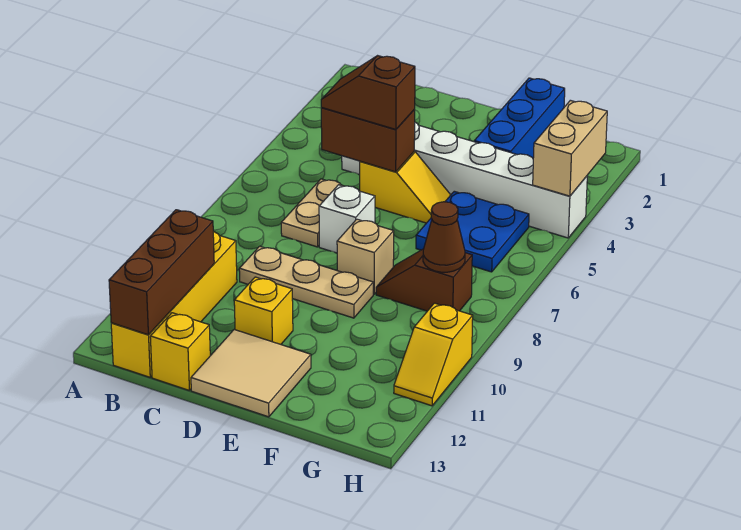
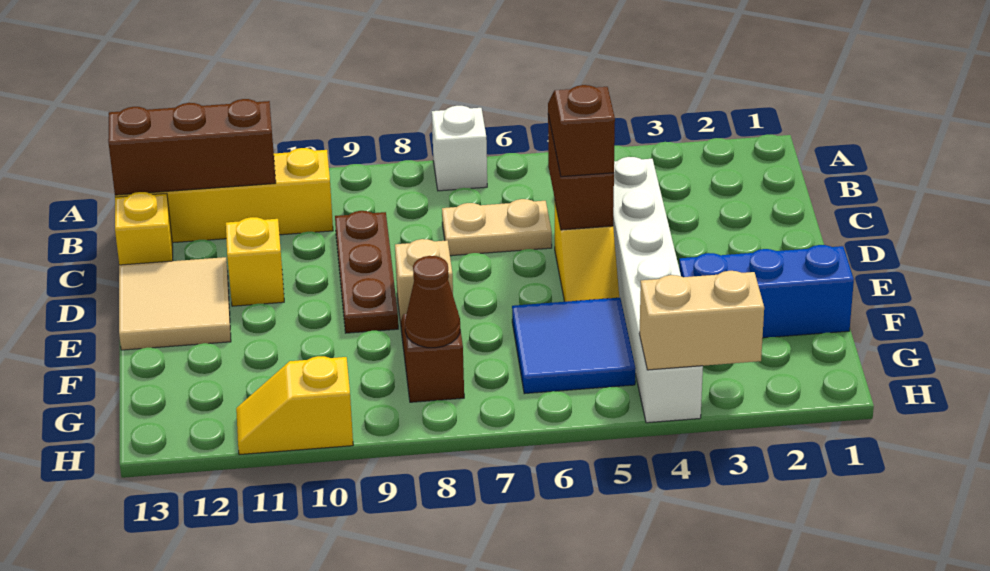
tan 1x3 plate [239,246,373,318] -> brown 1x3 plate [335,211,398,333]
white 1x1 brick [319,185,375,253] -> white 1x1 brick moved to [432,106,487,191]
blue 2x2 plate [416,191,529,272] -> blue 2x2 tile [512,298,636,394]

